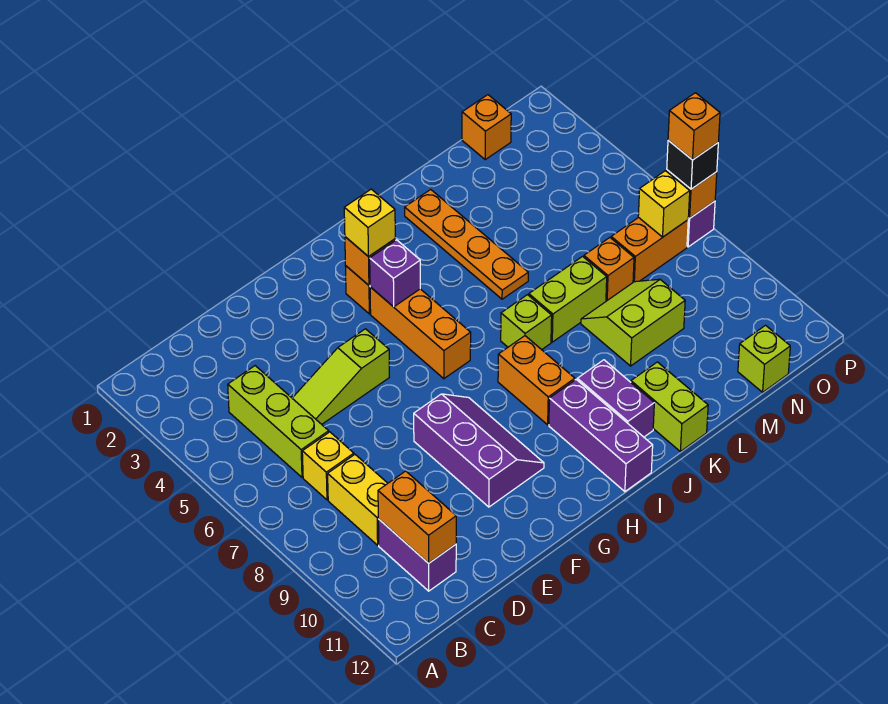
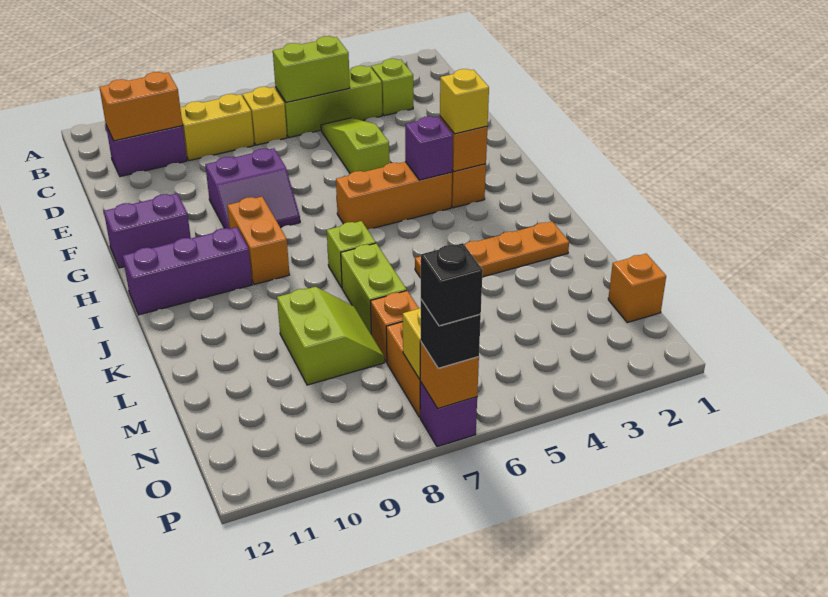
purple 2x3 slope [414,394,544,507] -> purple 2x2 slope [205,148,300,229]
orange 1x2 brick [498,336,575,425] -> orange 1x2 brick turned to [227,197,289,285]
purple 1x2 brick [577,360,654,437] -> purple 1x2 brick moved to [104,194,191,268]
lime 1x2 brick [631,362,708,452] -> lime 1x2 brick moved to [273,36,350,102]
lime 1x1 brick [738,325,790,392] -> lime 1x1 brick moved to [371,59,413,116]
orange 1x1 brick [668,93,720,160] -> black 1x1 brick [421,243,483,326]

